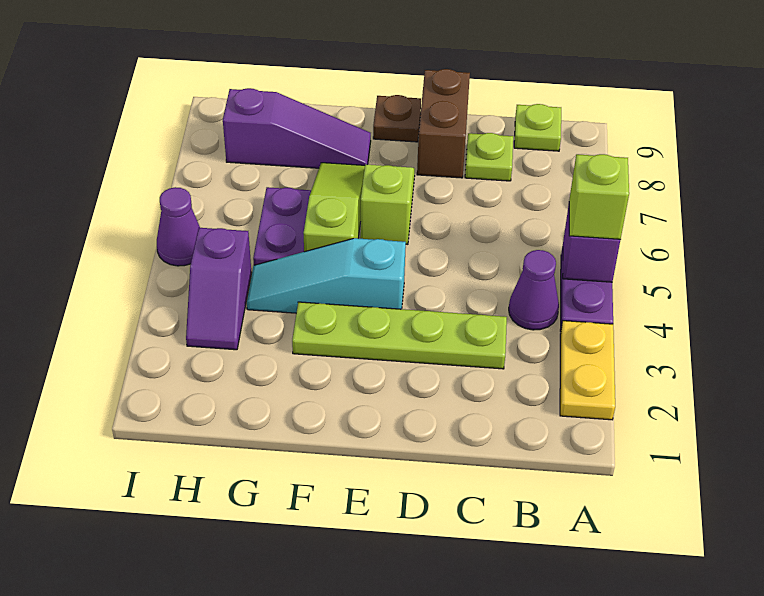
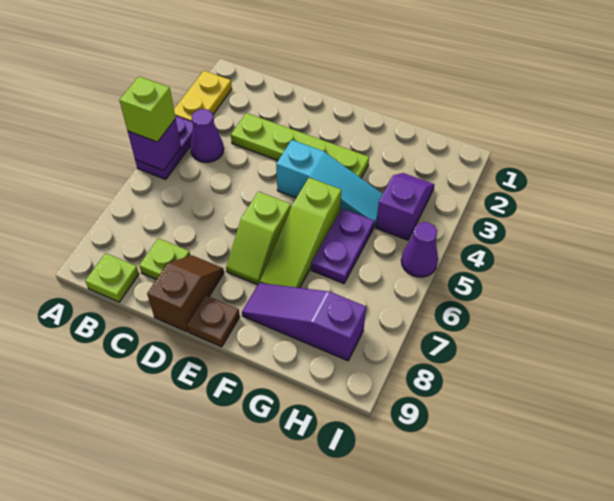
brown 1x2 brick [417,69,470,178] -> brown 1x2 slope [147,255,224,332]

